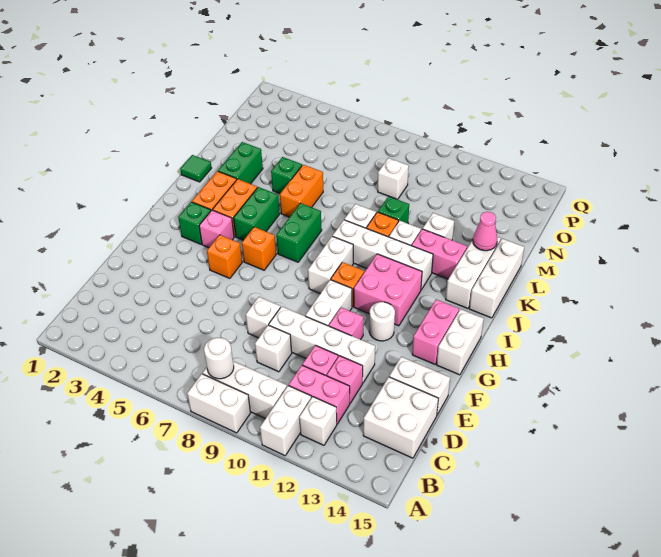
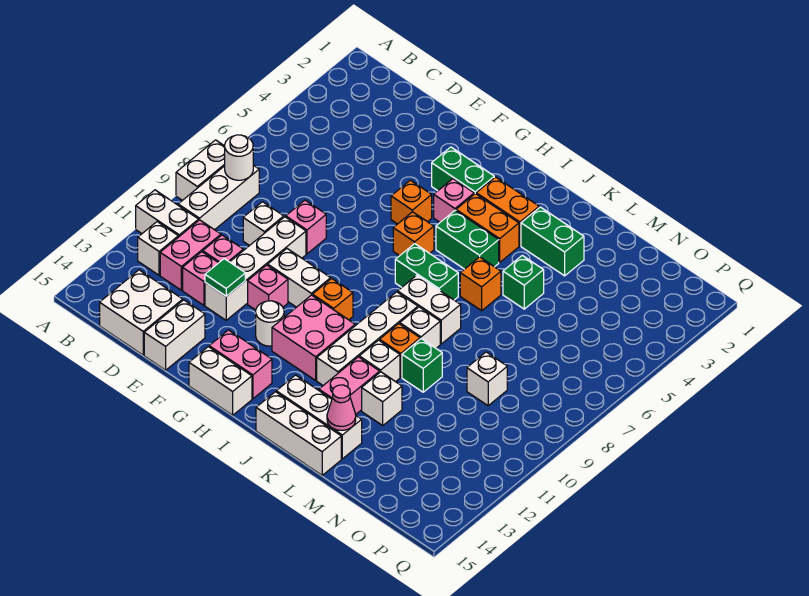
white 1x1 brick [246,297,281,338] -> pink 1x1 brick [286,200,326,254]
green 1x1 brick [178,202,211,244] -> green 1x2 brick [432,147,494,194]
white 1x2 brick [308,236,353,293] -> white 1x2 brick moved to [398,275,461,344]
green 1x1 tile [180,155,211,182] -> green 1x1 tile moved to [205,259,245,296]
orange 1x2 brick [280,165,323,217] -> orange 1x1 brick [460,257,501,311]

